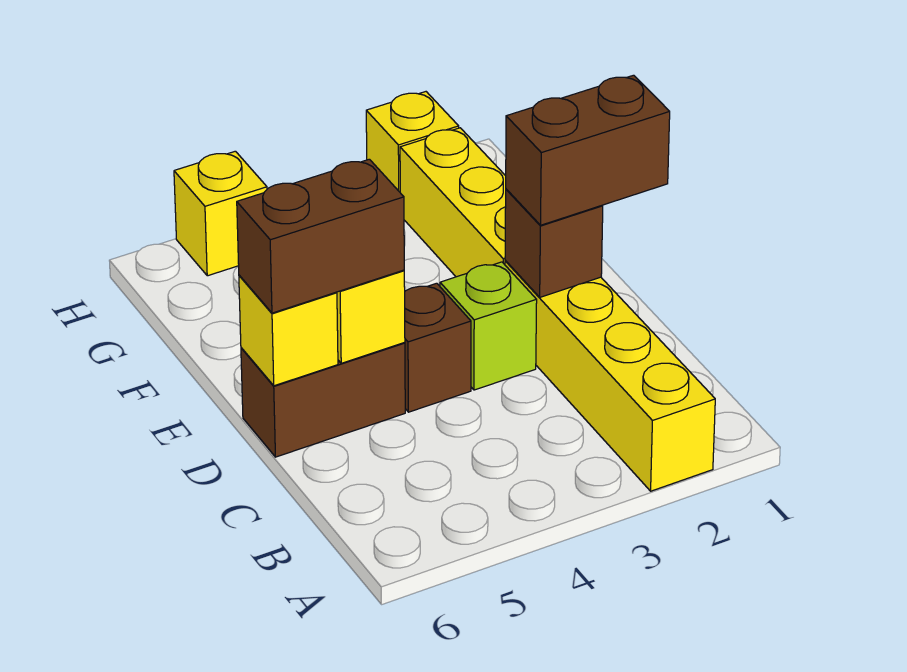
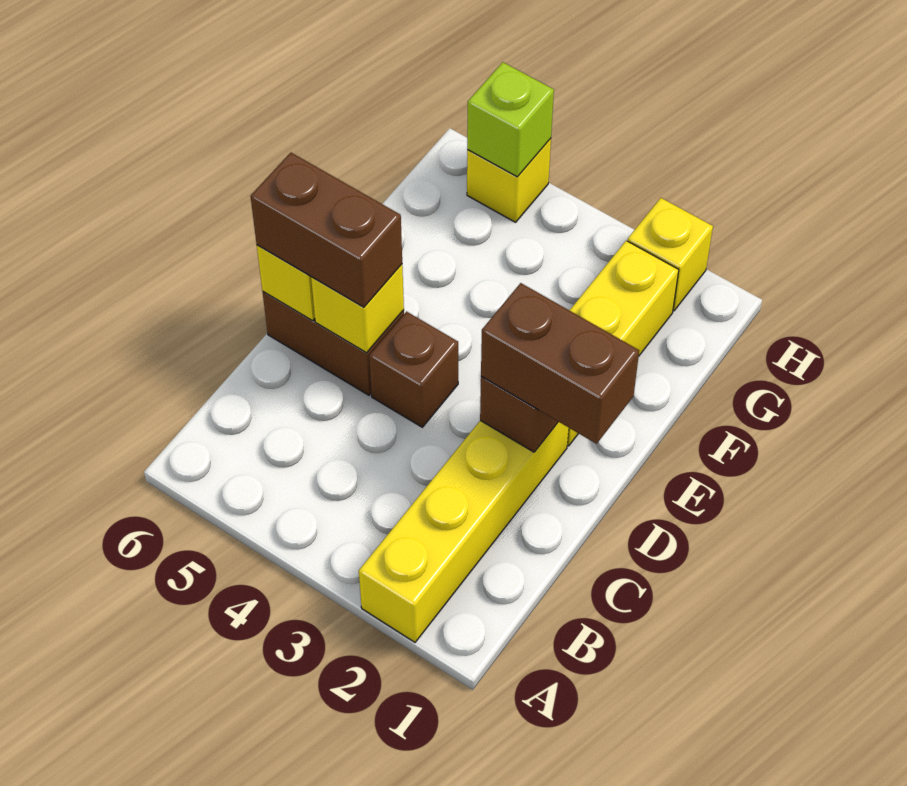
lime 1x1 brick [440,262,537,390] -> lime 1x1 brick moved to [467,62,554,177]

